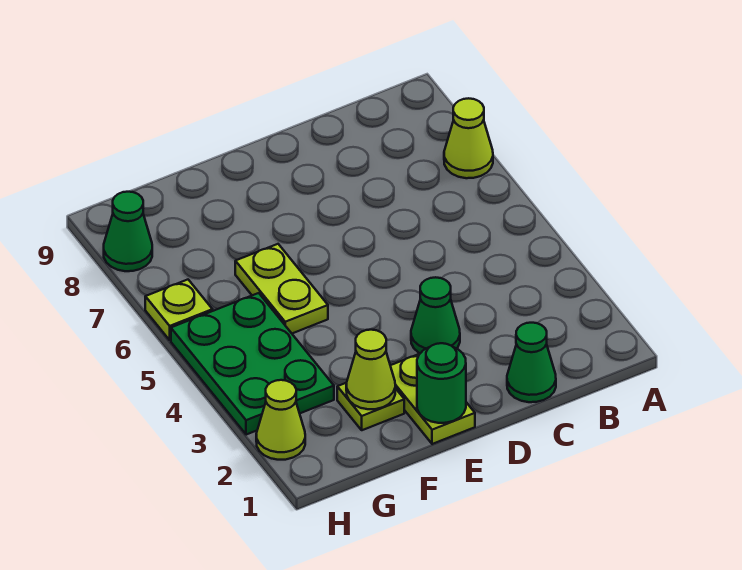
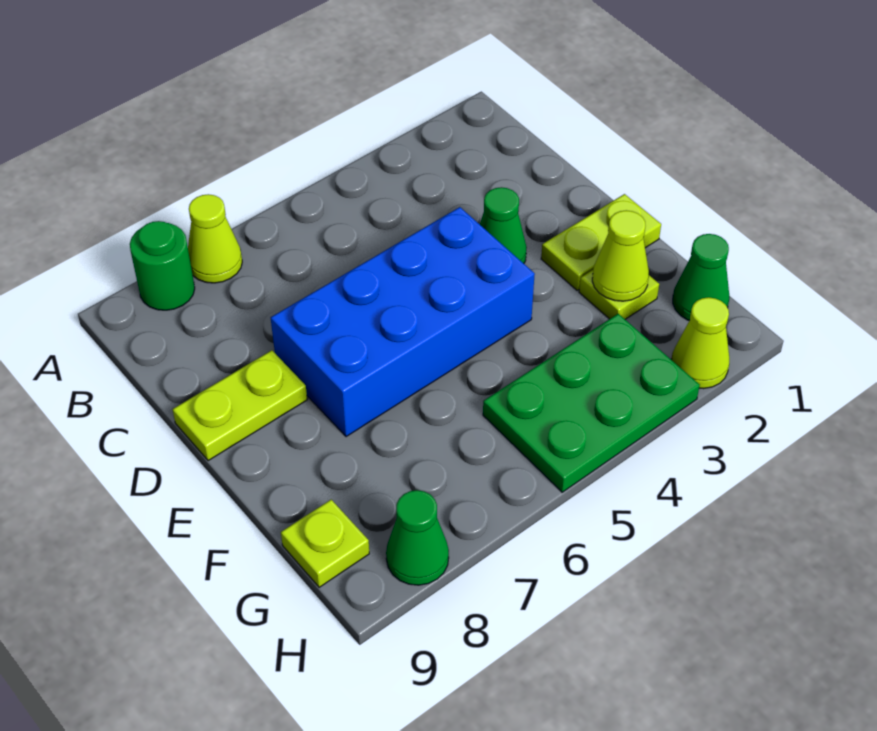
green 1x1 cone [507,323,556,402] -> green 1x1 cone moved to [673,234,729,321]
none -> blue 2x4 brick [271,207,535,437]
green 1x1 round brick [417,343,466,423] -> green 1x1 round brick moved to [130,221,195,310]
lime 1x2 plate [235,244,328,333] -> lime 1x2 plate moved to [173,350,307,461]
lime 1x1 plate [145,280,213,340] -> lime 1x1 plate moved to [281,500,369,587]

